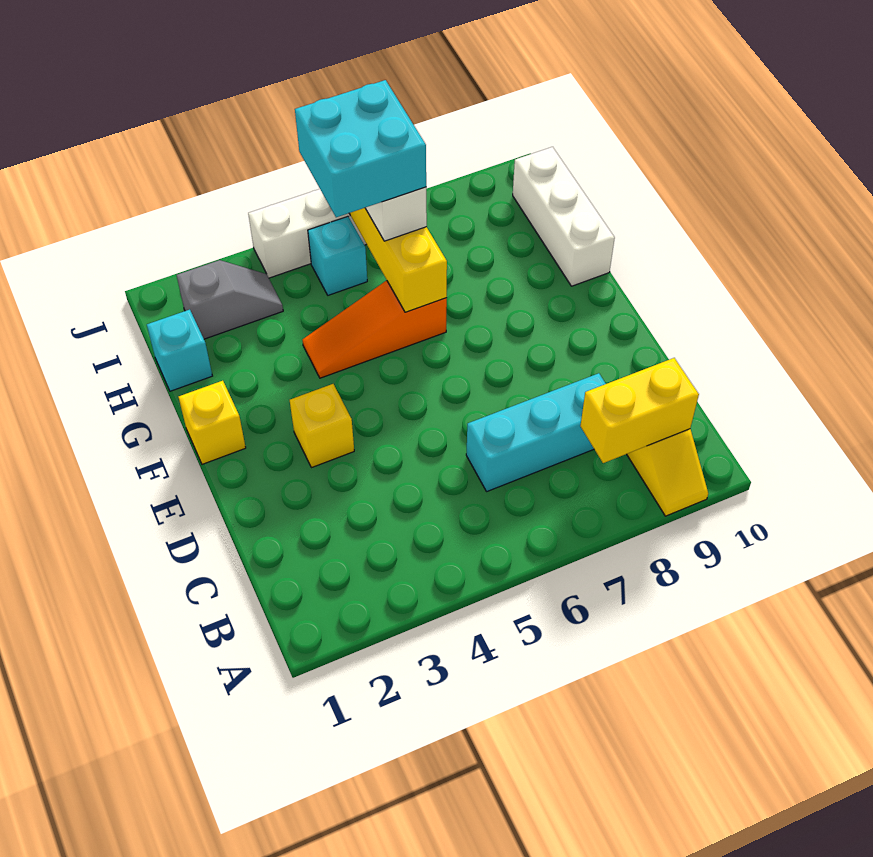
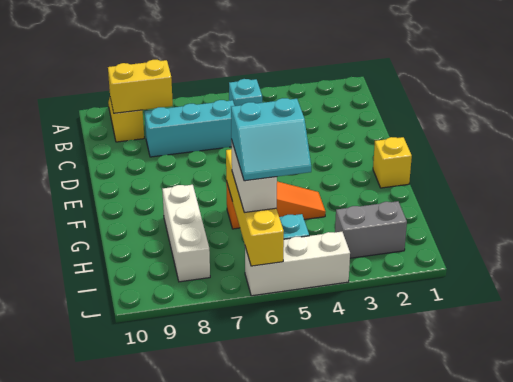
yellow 1x1 brick [290,384,354,468] -> none
white 1x3 brick [513,147,615,286] -> white 1x3 brick moved to [162,185,210,282]
cyan 1x1 brick [147,310,212,391] -> cyan 1x1 brick moved to [229,79,262,106]
cyan 2x2 brick [295,80,426,217] -> cyan 2x2 slope [231,98,311,181]
grey 1x2 slope [177,260,283,339] -> grey 1x2 brick [335,201,407,258]

